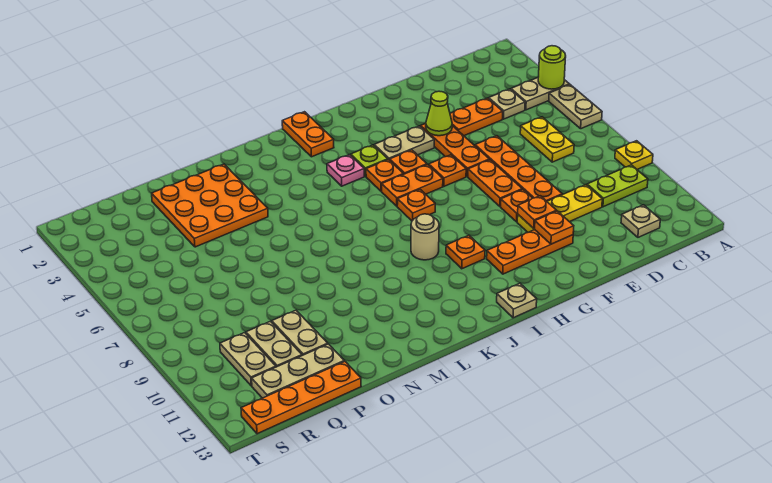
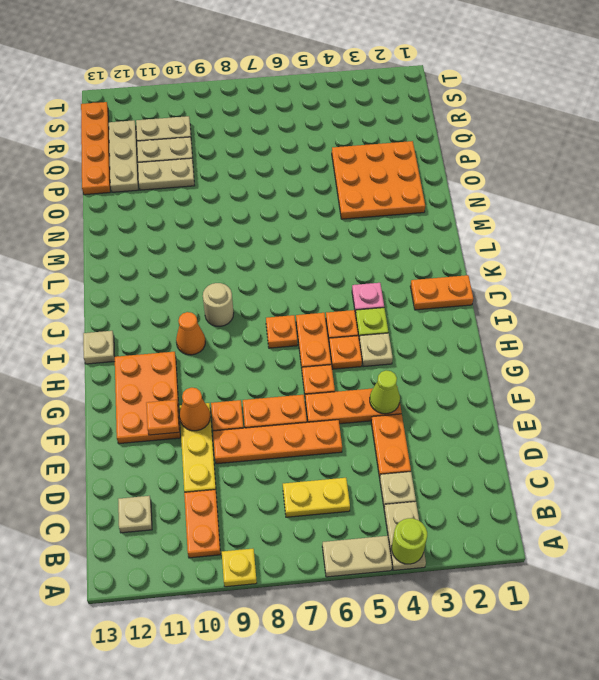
lime 1x2 plate [587,165,648,207] -> orange 1x2 plate [184,490,221,558]
orange 1x1 plate [518,196,557,228] -> orange 1x1 cone [180,388,210,431]
orange 1x3 plate [487,230,573,274] -> orange 2x3 plate [115,352,180,444]
tan 1x2 plate [374,126,434,160] -> tan 1x1 plate [359,333,393,367]
orange 1x1 plate [446,235,485,269] -> orange 1x1 cone [176,312,205,355]

